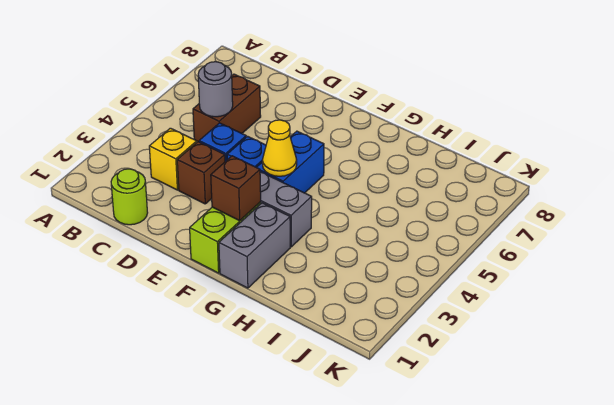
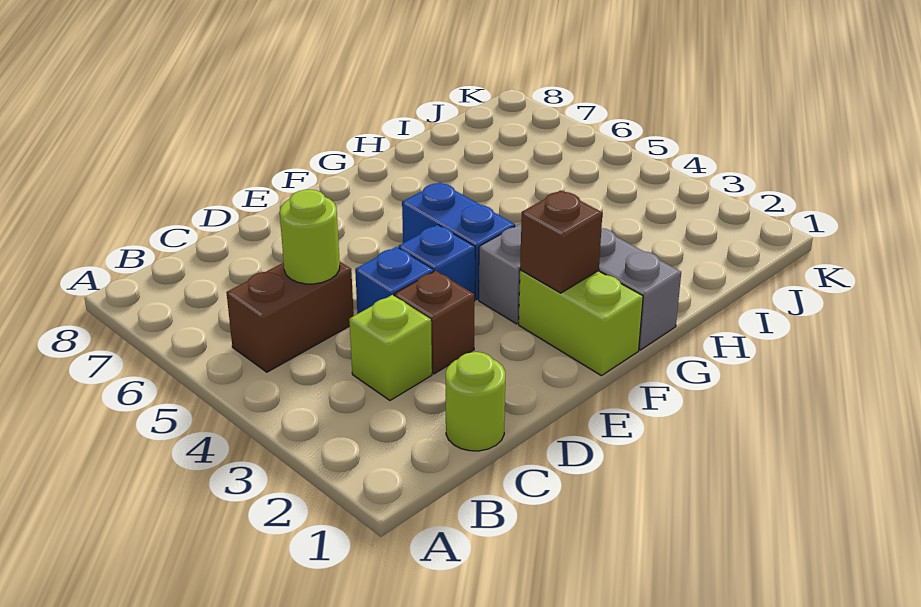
yellow 1x1 brick [149,128,197,190] -> lime 1x1 brick [349,295,432,400]
brown 1x2 brick [193,74,261,142] -> brown 1x2 brick turned to [226,262,354,372]
grey 1x1 round brick [198,62,233,117] -> lime 1x1 round brick [280,190,340,284]
yellow 1x1 cone [262,120,297,176] -> none

